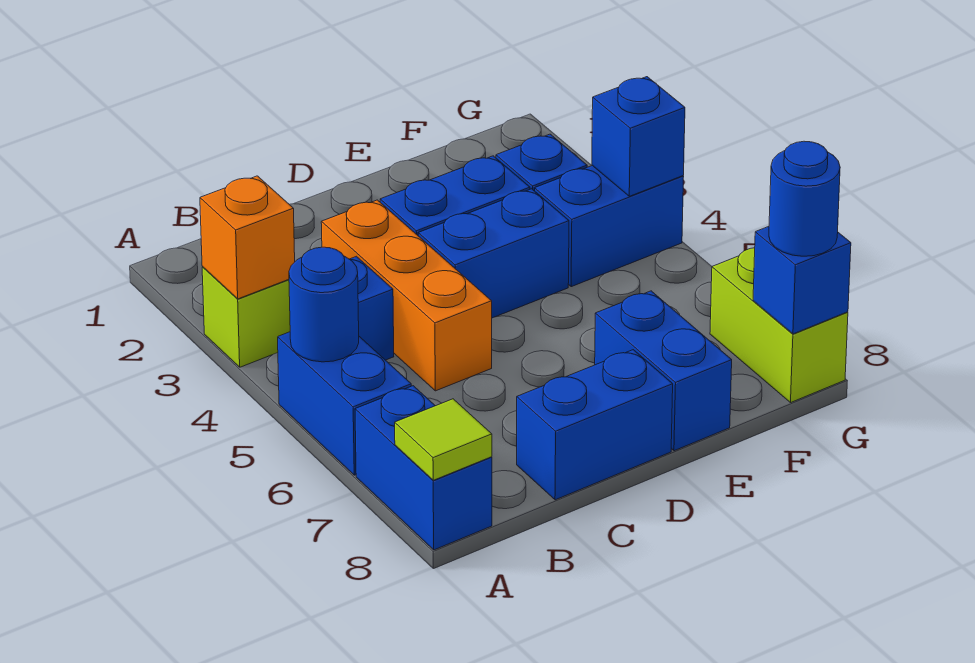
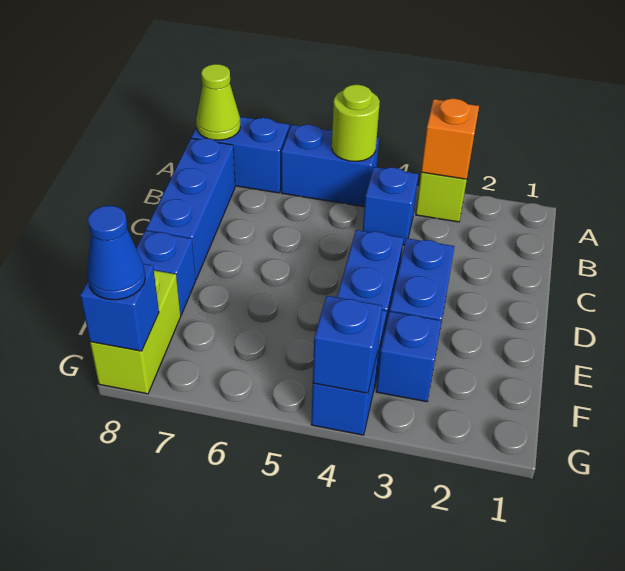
blue 1x1 round brick [289,247,359,362] -> lime 1x1 round brick [332,85,380,161]
lime 1x1 tile [395,399,492,480] -> lime 1x1 cone [196,64,240,140]
orange 1x3 brick [321,200,492,391] -> none
blue 1x2 brick [517,350,673,500] -> blue 1x3 brick [146,138,235,280]
blue 1x2 brick [595,291,732,451] -> blue 1x1 brick [136,231,196,315]
lime 1x2 brick [710,248,848,402] -> lime 1x2 brick turned to [90,270,181,394]
blue 1x1 round brick [769,141,840,256] -> blue 1x1 cone [87,206,145,300]

